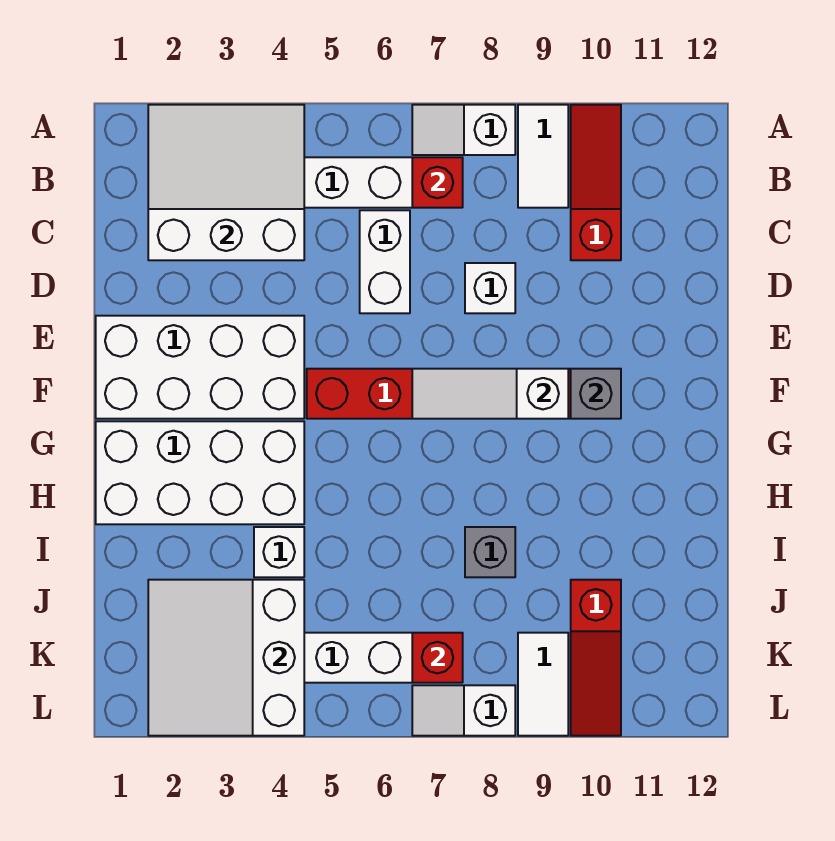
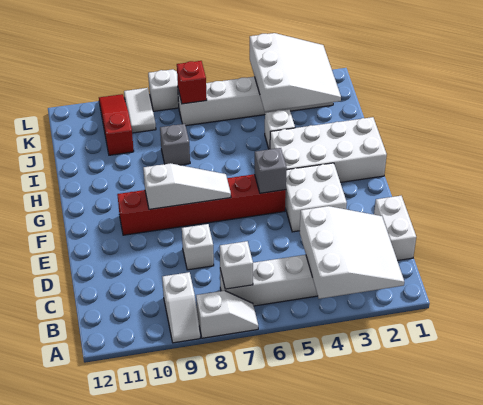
white 3x3 slope [148,105,304,260] -> white 3x3 slope turned to [300,206,404,299]
white 1x2 tile [518,105,568,208] -> white 1x2 slope [162,272,200,343]
red 1x3 slope [571,105,621,260] -> none
red 1x1 brick [412,157,463,208] -> white 1x1 brick [220,241,253,289]
white 1x2 brick [360,210,410,313] -> white 1x2 brick moved to [374,196,416,261]
white 2x4 brick [96,316,304,419] -> white 2x2 brick [285,163,347,232]
grey 1x1 brick [571,369,621,419] -> grey 1x1 brick moved to [255,148,287,193]

